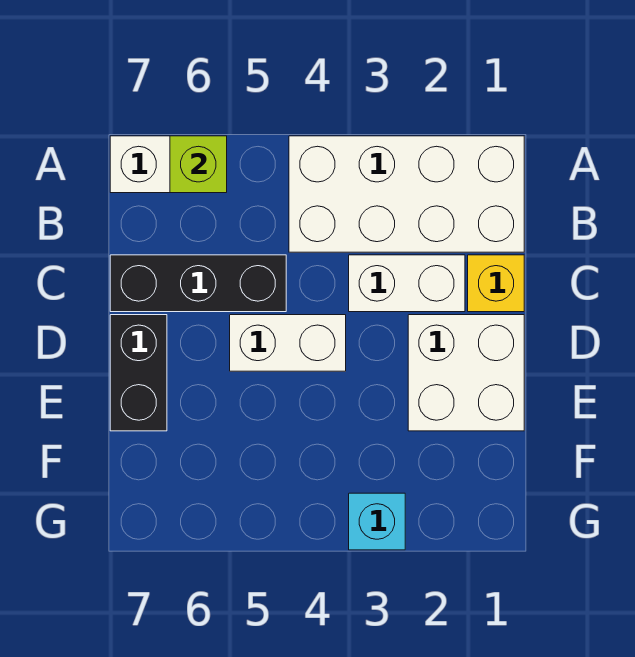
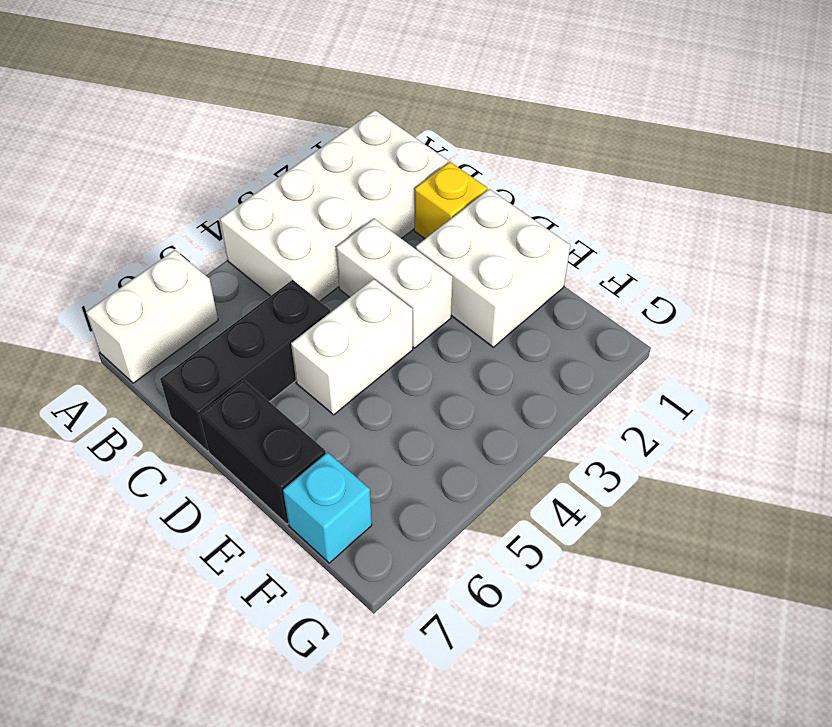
lime 1x1 brick [170,136,227,193] -> none
white 1x2 brick [349,255,465,312] -> white 1x2 brick turned to [336,219,453,348]
cyan 1x1 brick [349,493,405,550] -> cyan 1x1 brick moved to [283,452,372,563]

